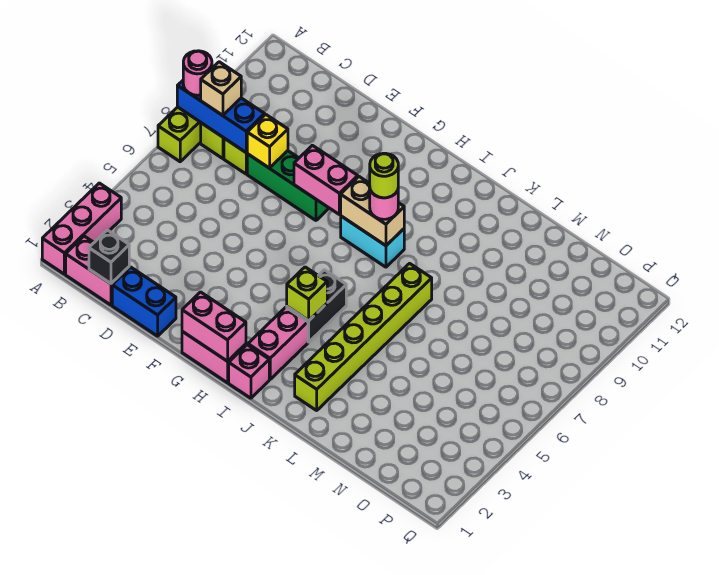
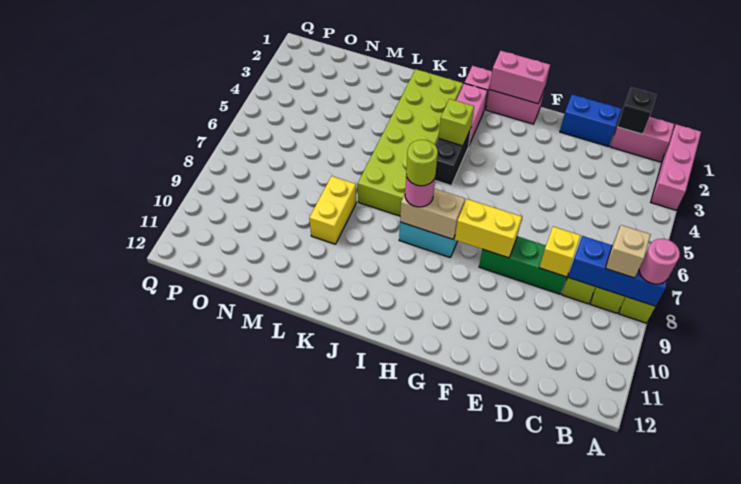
pink 1x2 brick [294,145,358,214] -> yellow 1x2 brick [455,199,522,258]
lime 1x6 brick [295,263,432,410] -> lime 2x6 brick [358,69,463,216]
none -> yellow 1x2 brick [309,176,356,244]

